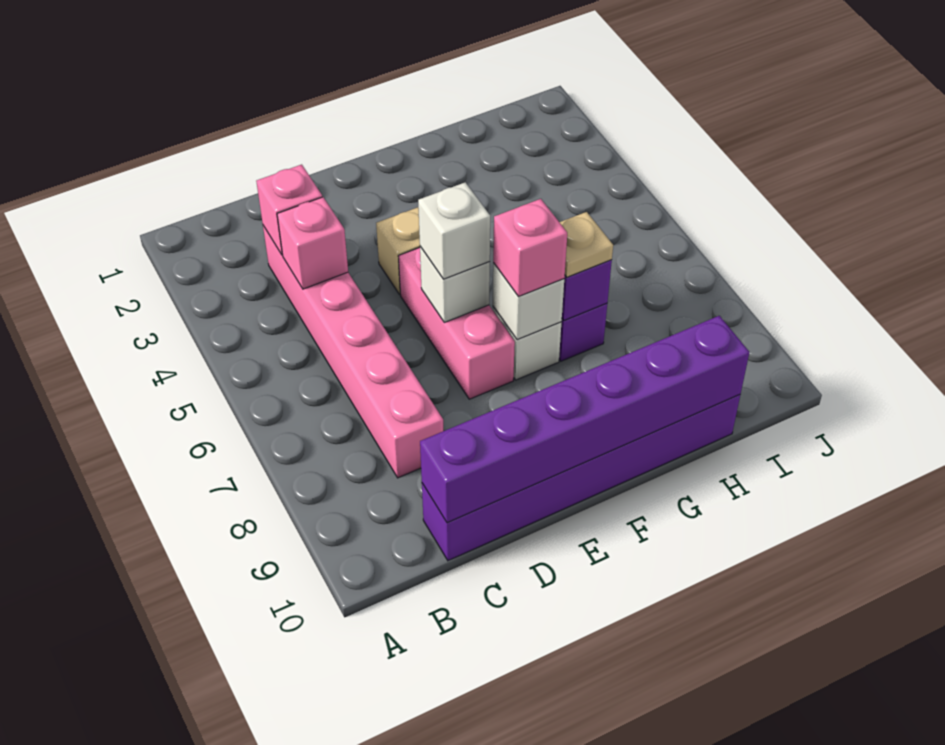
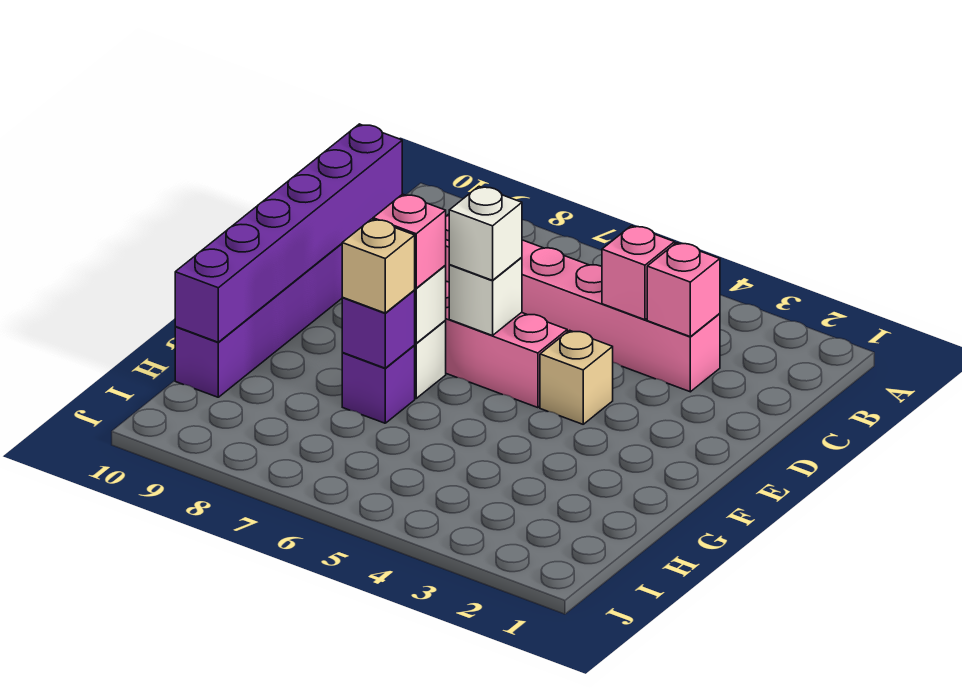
tan 1x1 plate [560,212,613,277] -> tan 1x1 brick [342,219,415,313]

